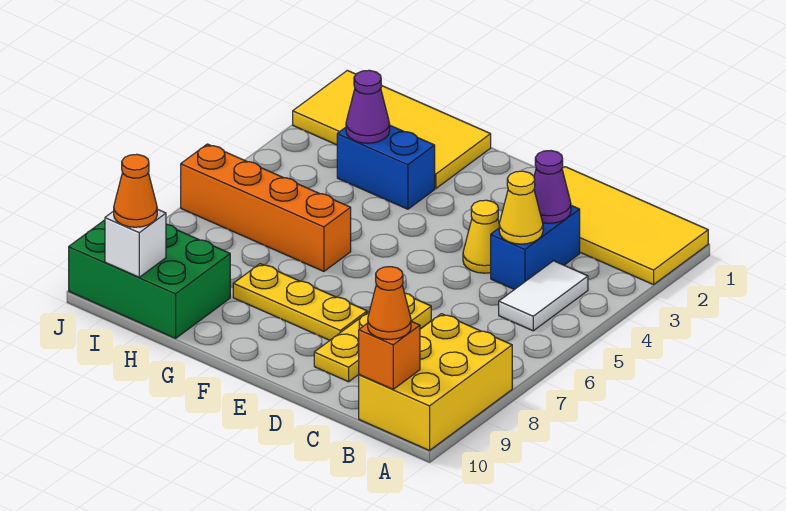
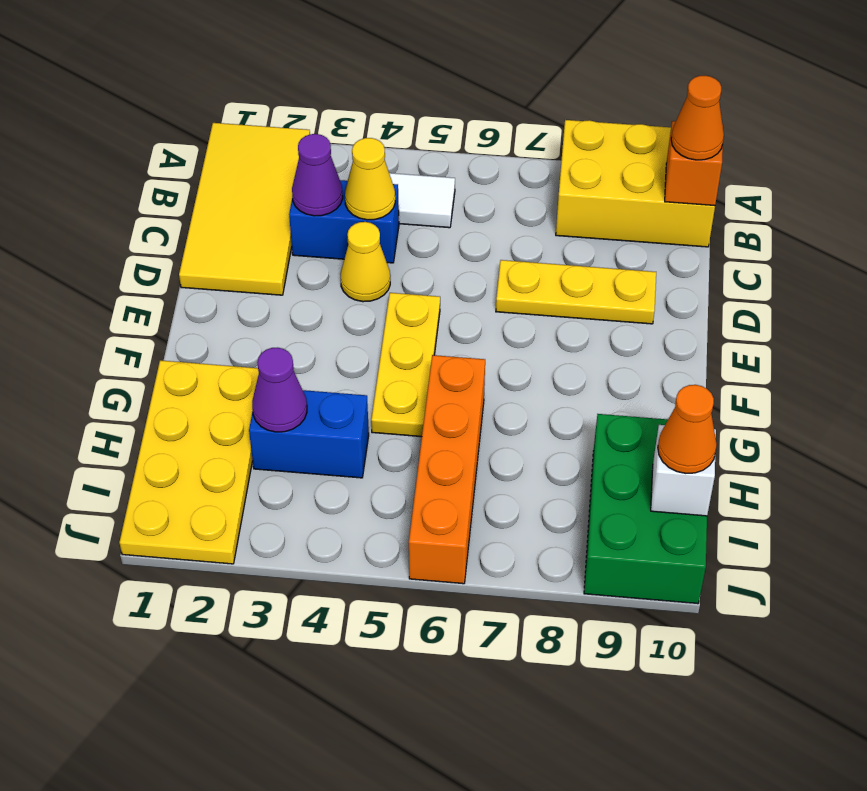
yellow 1x3 plate [233,264,367,340] -> yellow 1x3 plate moved to [371,293,440,437]
yellow 2x4 tile [293,70,491,189] -> yellow 2x4 plate [119,360,259,564]
blue 1x2 brick [337,126,435,209] -> blue 1x2 brick turned to [249,390,369,478]

